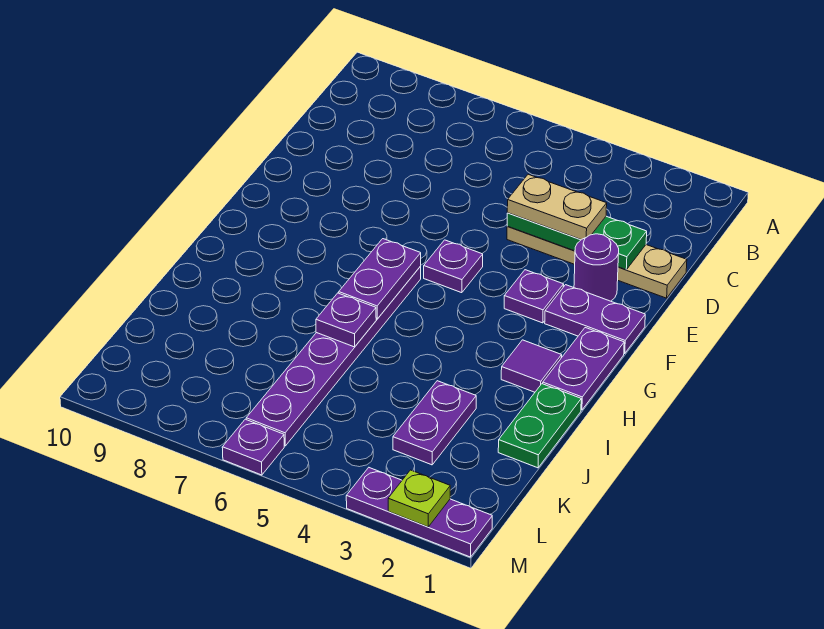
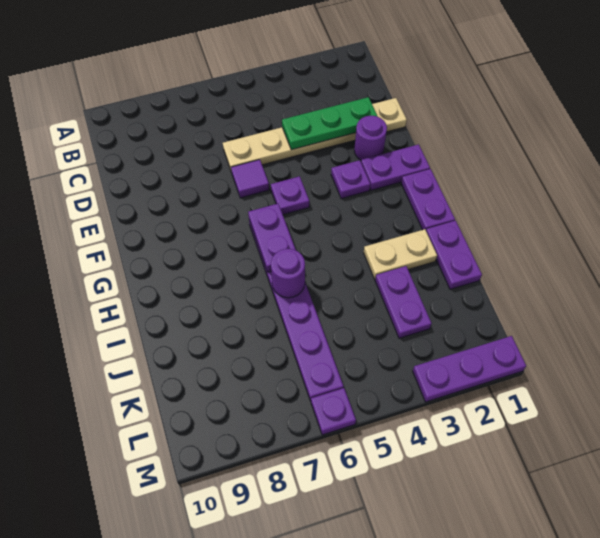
tan 1x4 plate [507,226,687,298] -> tan 1x6 plate [223,98,407,172]
tan 1x2 plate [507,174,607,240] -> tan 1x2 plate moved to [364,229,437,279]
purple 1x1 tile [501,340,562,392] -> purple 1x1 tile moved to [231,160,269,198]
green 1x2 plate [498,384,581,468] -> purple 1x2 plate [426,221,482,289]
purple 1x1 plate [316,293,376,347] -> purple 1x1 round brick [271,249,305,298]
lime 1x1 plate [388,470,450,527] -> none

